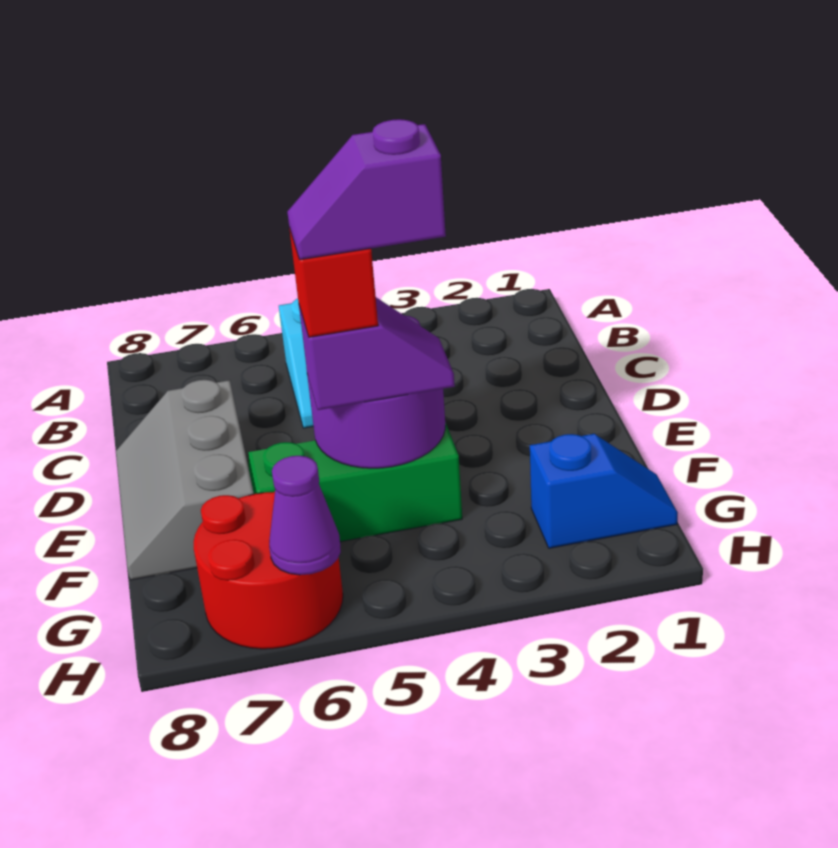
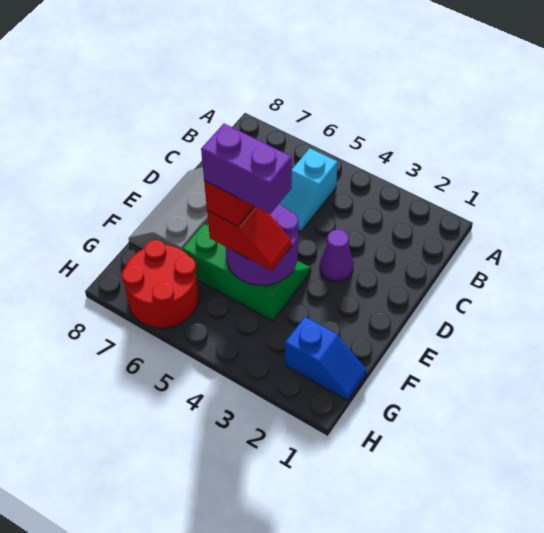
purple 1x2 slope [299,298,455,410] -> red 1x2 slope [207,207,292,271]
purple 1x2 slope [287,119,446,260] -> purple 1x2 brick [201,124,292,214]
purple 1x1 cone [269,456,341,575] -> purple 1x1 cone moved to [320,229,354,281]

